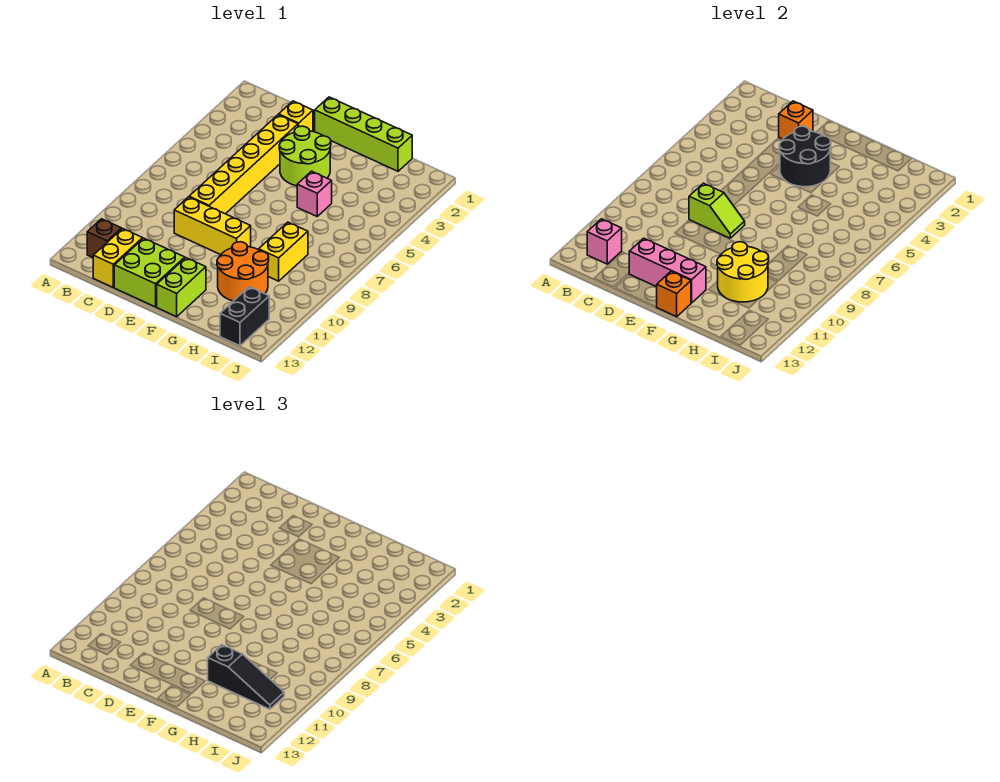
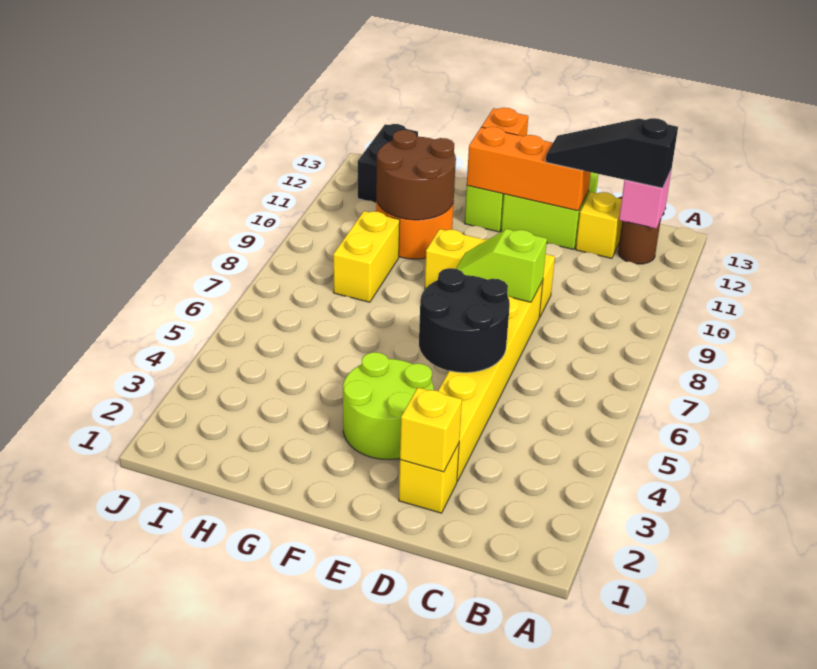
brown 1x1 brick [87,219,122,258] -> brown 1x1 round brick [618,220,661,264]
yellow 1x2 brick [93,229,143,287] -> yellow 1x1 brick [576,192,622,258]
orange 1x1 brick [779,101,813,139] -> yellow 1x1 brick [400,388,462,472]
pink 1x3 brick [629,238,706,303] -> orange 1x3 brick [467,127,591,211]
lime 1x4 brick [315,97,412,171] -> none
black 2x2 round brick [779,126,831,187] -> black 2x2 round brick moved to [419,268,510,373]
pink 1x1 brick [297,171,332,216] -> none
yellow 2x2 round brick [717,242,769,302] -> brown 2x2 round brick [376,130,456,220]
black 1x3 slope [208,645,284,709] -> black 1x3 slope moved to [546,118,678,188]

